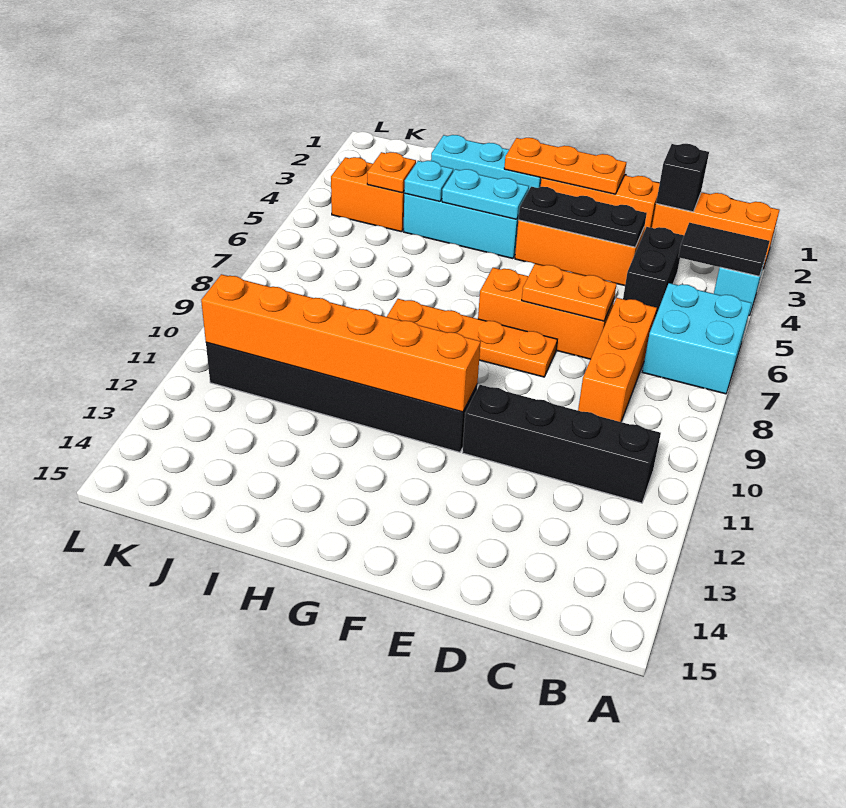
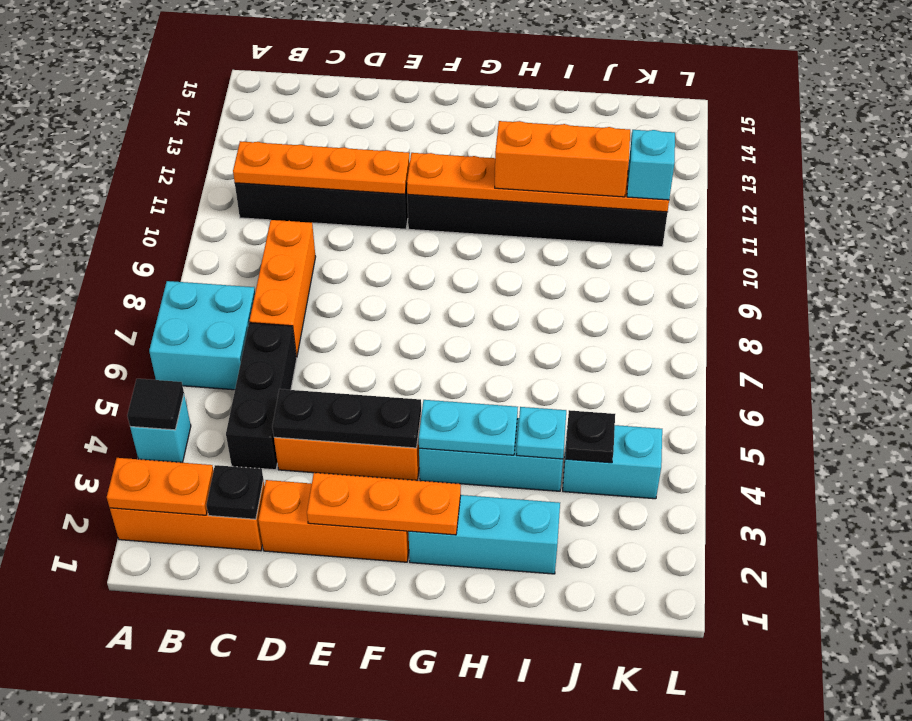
black 1x2 tile [678,223,769,276] -> black 1x1 tile [127,379,184,430]
black 1x1 brick [656,144,709,212] -> black 1x1 plate [206,465,263,519]
black 1x2 brick [623,227,684,317] -> black 1x3 brick [226,323,297,470]
orange 1x3 brick [478,268,614,359] -> orange 1x3 brick moved to [495,121,630,197]
orange 1x2 plate [522,264,617,321] -> orange 1x2 plate moved to [107,458,214,515]
orange 1x4 plate [387,299,557,377] -> orange 1x4 plate moved to [233,141,410,194]
orange 1x6 brick [201,274,481,412] -> orange 1x6 plate [407,153,669,212]
orange 1x2 brick [331,157,405,232] -> cyan 1x2 brick [563,425,662,499]
orange 1x1 plate [367,152,416,193] -> black 1x1 plate [565,410,615,463]
none -> cyan 1x1 brick [627,130,675,200]

